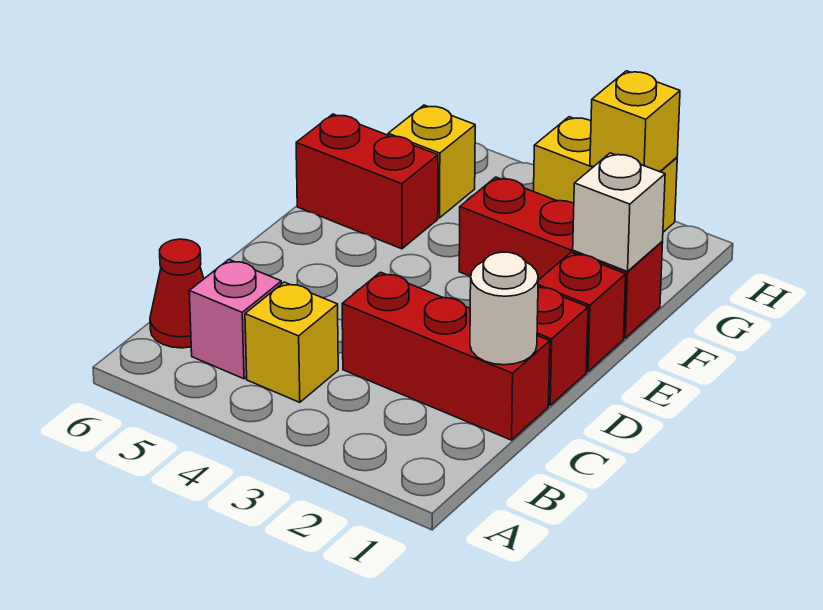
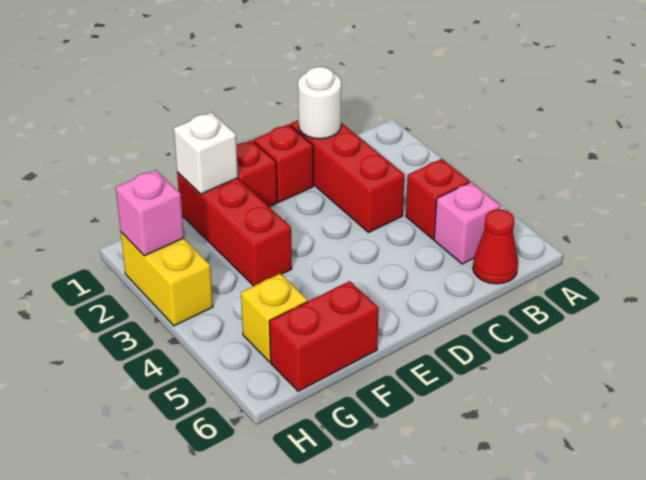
yellow 1x1 brick [245,282,338,402] -> red 1x1 brick [406,159,470,239]
red 1x2 brick [296,114,438,249] -> red 1x2 brick turned to [269,281,379,391]
yellow 1x1 brick [590,71,680,172] -> pink 1x1 brick [116,170,184,256]

